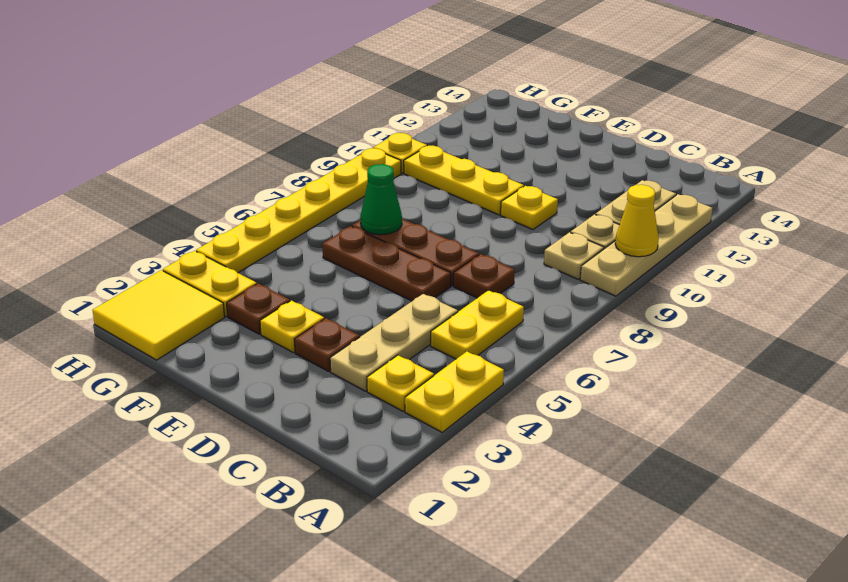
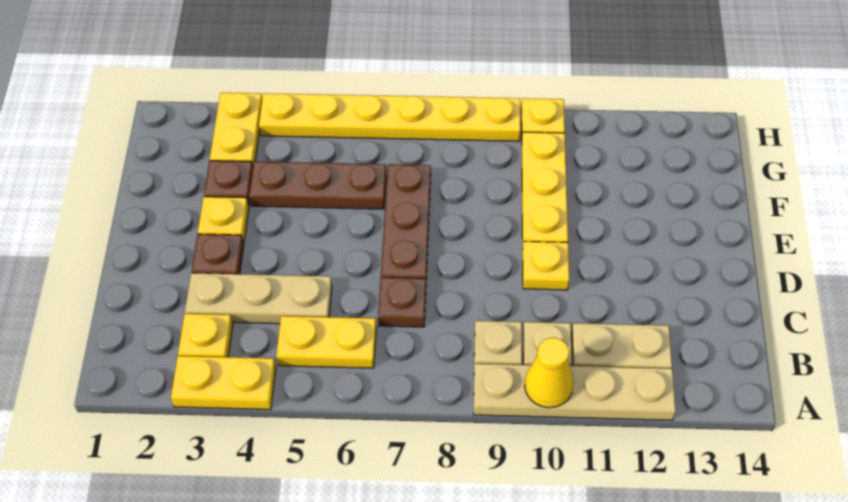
brown 1x3 plate [322,226,451,301] -> brown 1x3 plate turned to [249,162,386,209]
green 1x1 cone [361,164,402,235] -> none
yellow 2x2 tile [92,270,225,360] -> none

